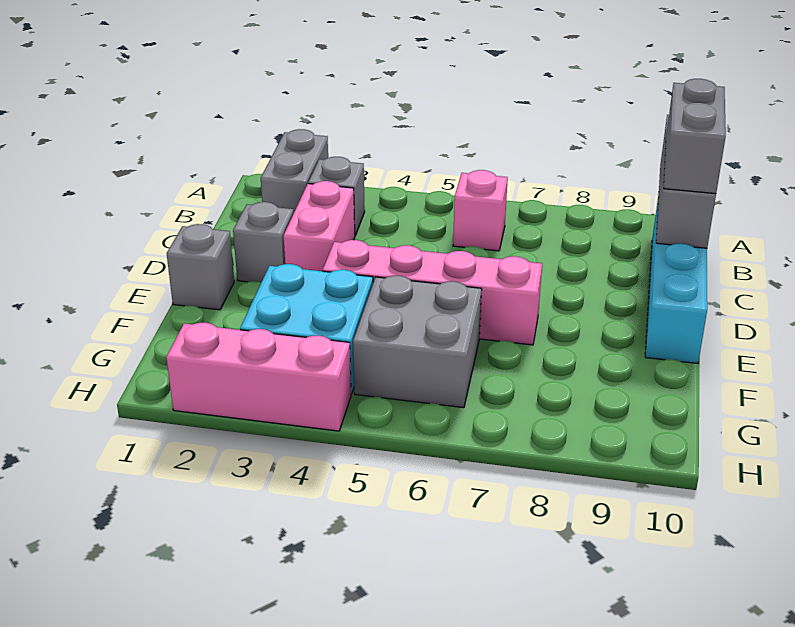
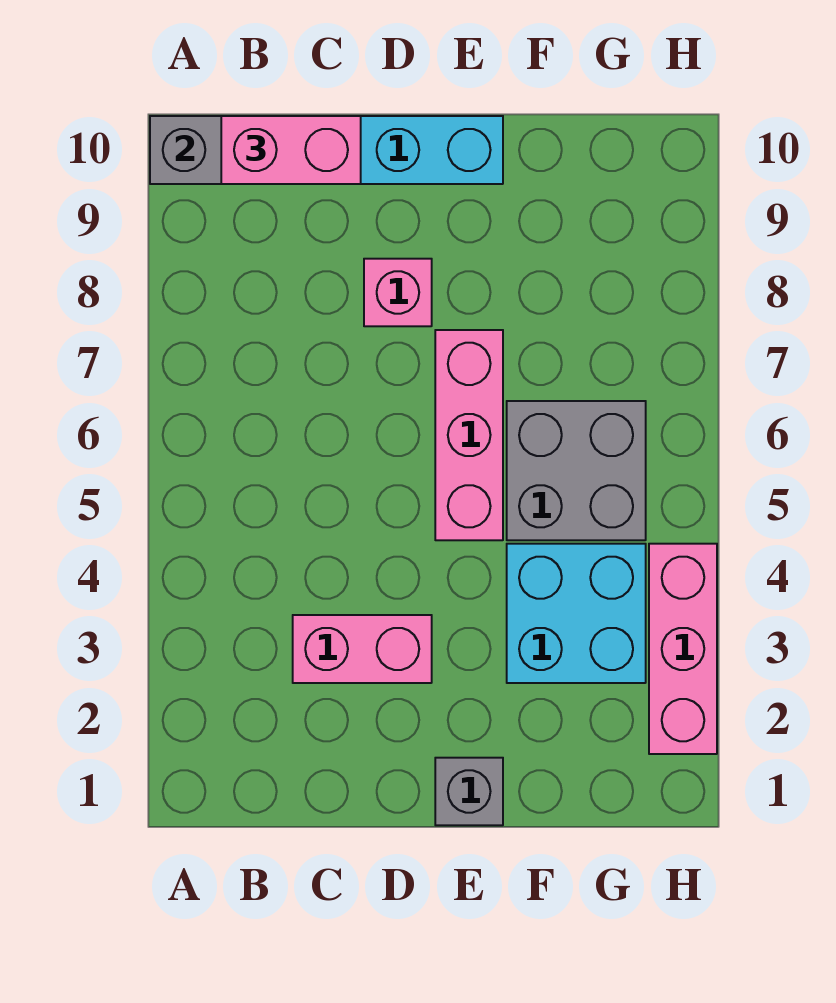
grey 1x2 brick [261,129,328,213] -> none
grey 1x1 brick [308,157,365,235] -> none
pink 1x1 brick [453,170,508,251] -> pink 1x1 brick moved to [364,259,432,326]
grey 1x2 brick [664,79,726,194] -> pink 1x2 brick [221,116,361,184]
grey 1x1 brick [233,202,294,282] -> none
pink 1x4 brick [323,240,542,345] -> pink 1x3 brick [435,330,503,540]

